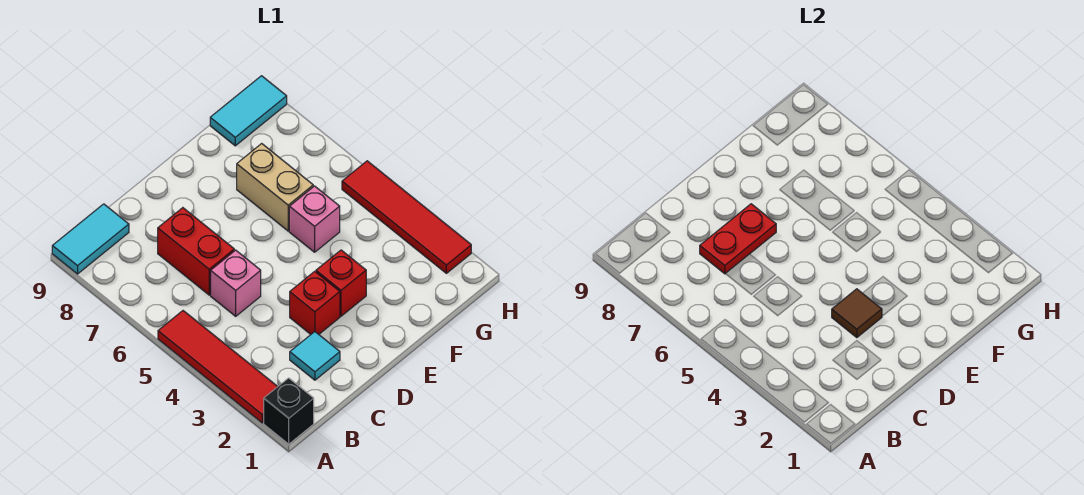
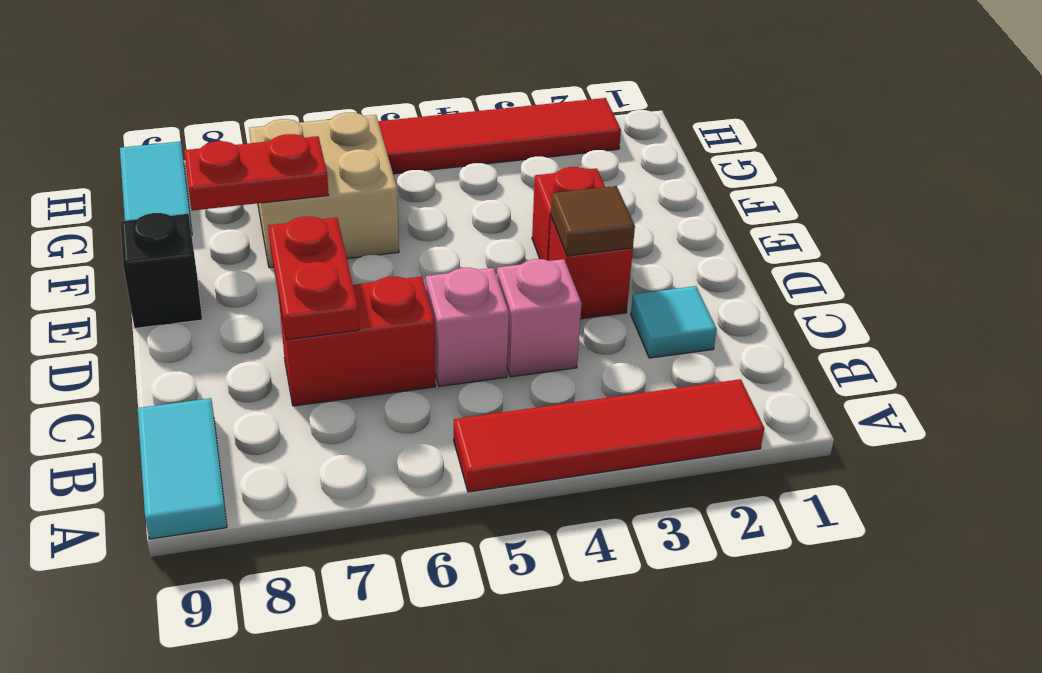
black 1x1 brick [264,378,314,444] -> black 1x1 brick moved to [120,213,202,328]
pink 1x1 brick [289,186,340,252] -> pink 1x1 brick moved to [497,259,581,377]
tan 1x2 brick [237,144,313,231] -> tan 2x2 brick [249,113,399,268]
none -> red 1x2 plate [184,134,329,211]

